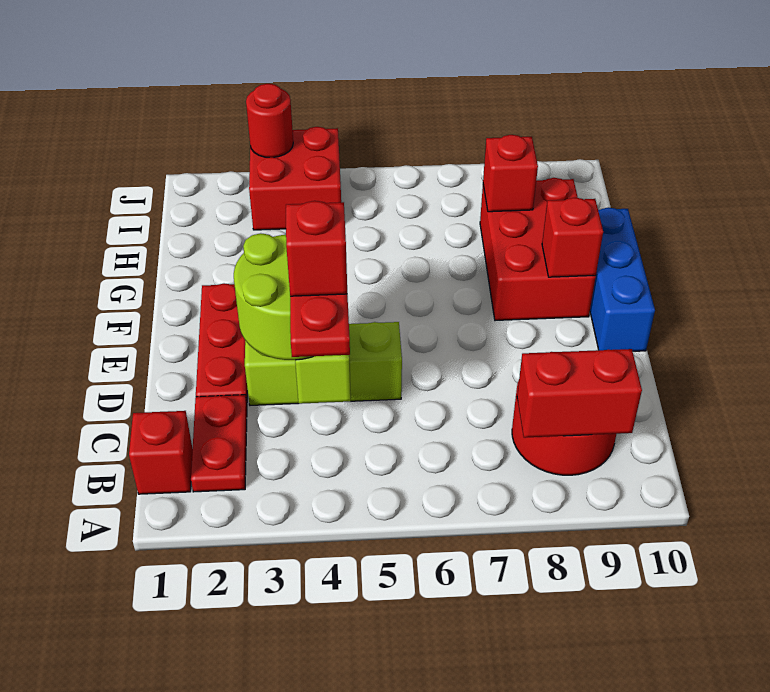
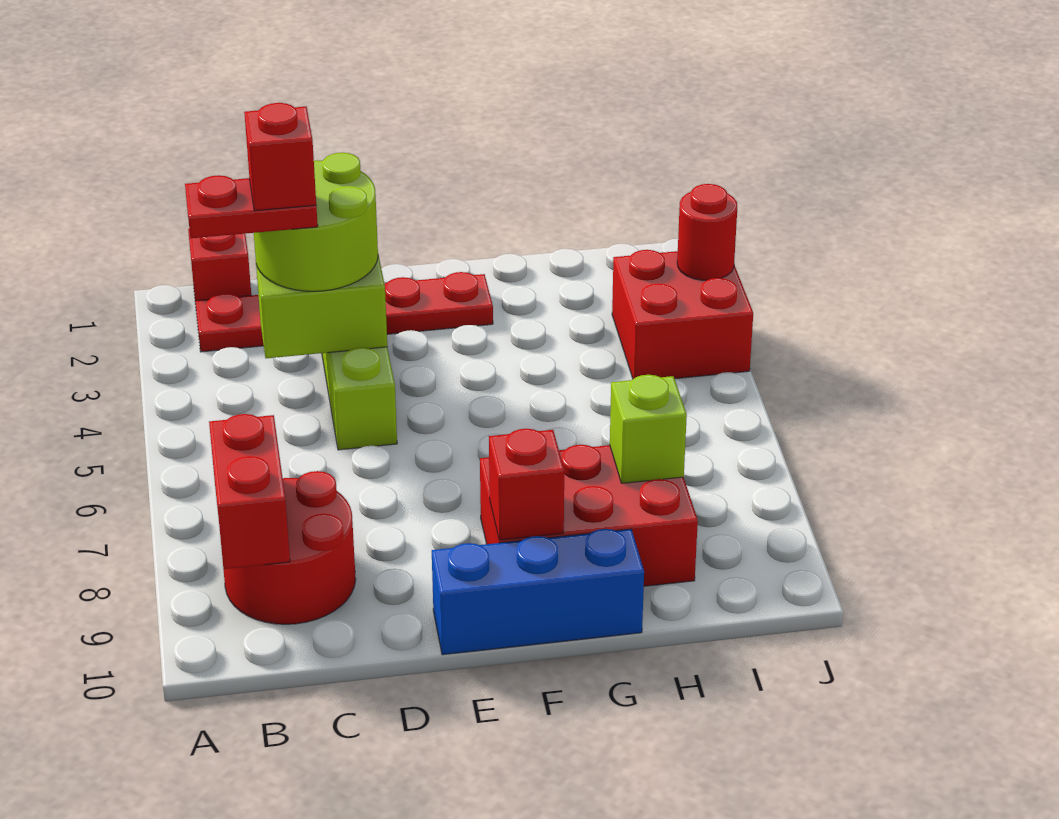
red 1x1 brick [483,135,538,212] -> lime 1x1 brick [610,375,687,483]

